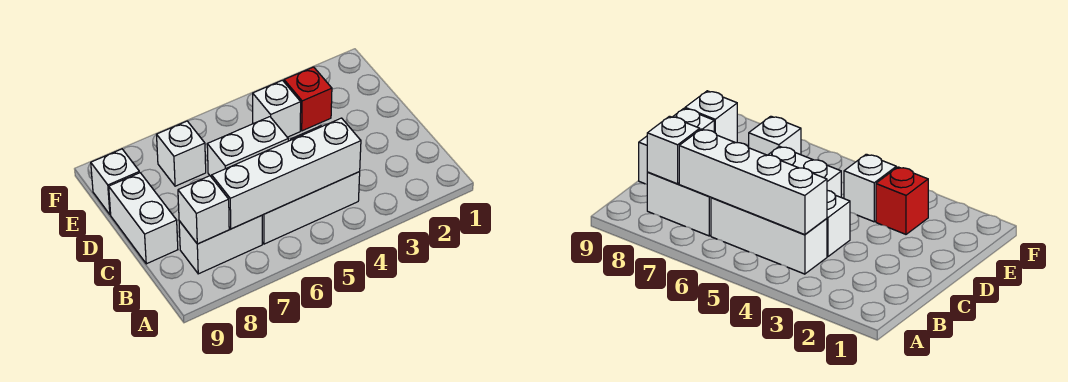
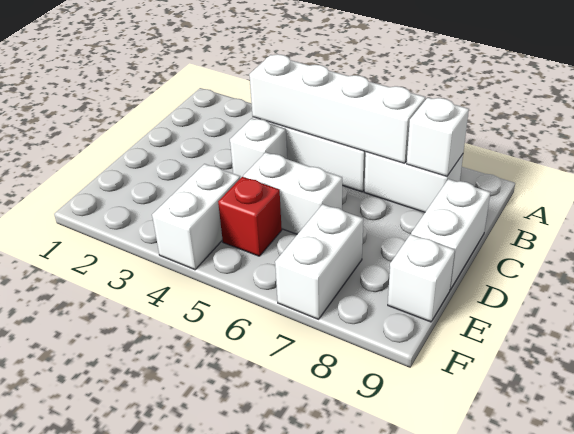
red 1x1 brick [284,67,332,131] -> red 1x1 brick moved to [218,177,282,256]
white 1x1 brick [253,80,301,137] -> white 1x2 brick [152,164,240,270]
white 1x1 brick [157,121,206,186] -> white 1x2 brick [275,204,363,319]

